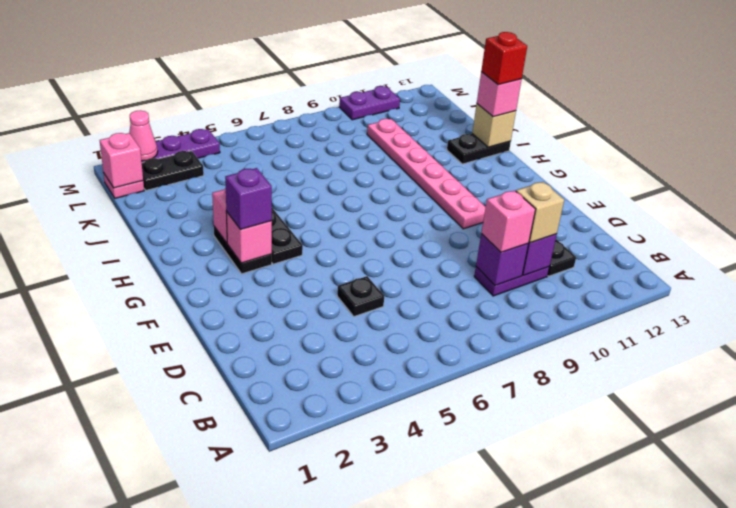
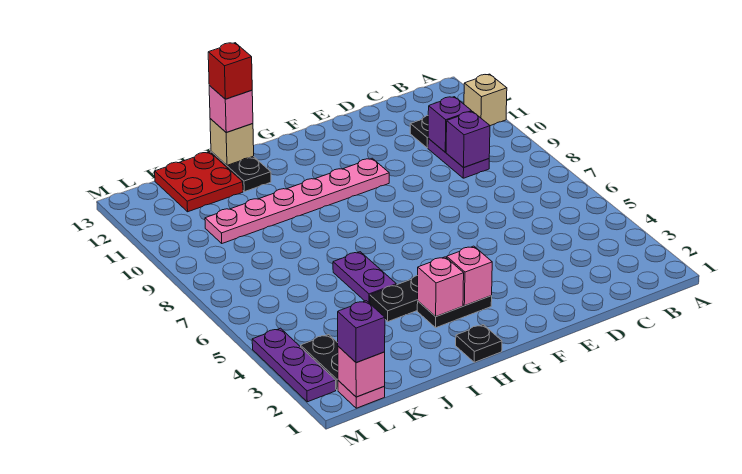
pink 1x1 brick [481,191,535,252] -> none
tan 1x1 brick [516,182,564,243] -> tan 1x1 brick moved to [464,74,507,126]
black 1x1 plate [337,276,384,316] -> black 1x1 plate moved to [456,325,502,362]
purple 1x1 brick [225,168,272,229] -> purple 1x1 brick moved to [338,301,385,363]
none -> red 2x2 plate [155,152,243,212]
pink 1x1 cone [129,110,158,161] -> none
purple 1x2 plate [339,86,400,120] -> purple 1x2 plate moved to [333,252,396,303]

